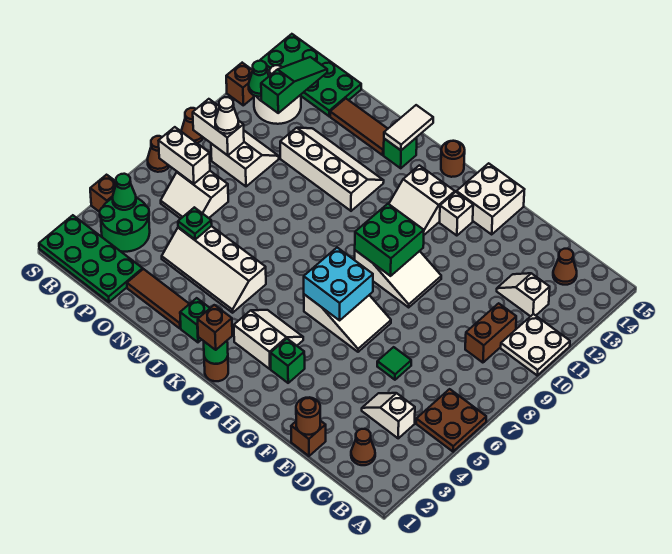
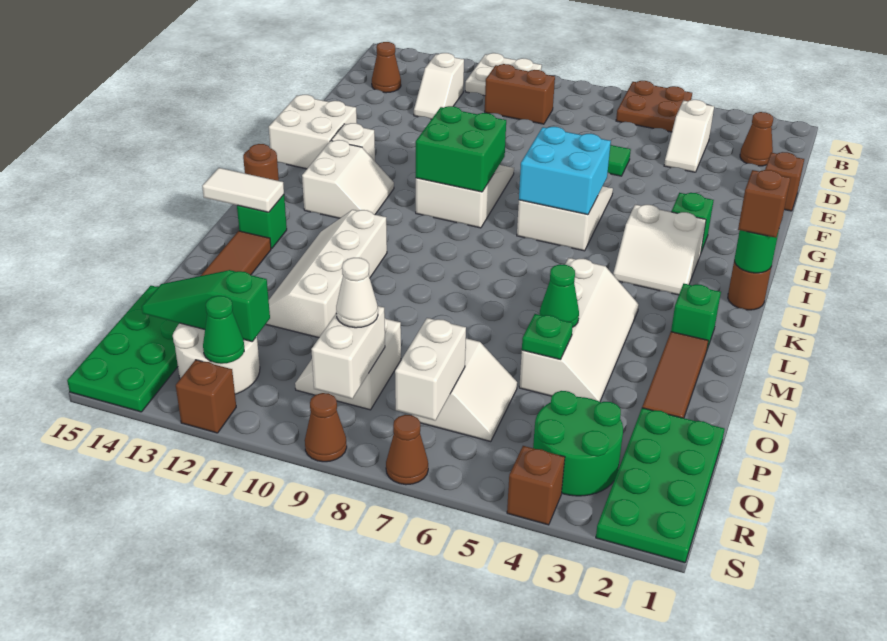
brown 1x1 round brick [296,397,320,435] -> none
white 2x2 slope [234,310,303,369] -> white 2x2 slope turned to [613,205,706,295]
green 1x1 cone [113,174,136,210] -> green 1x1 cone moved to [540,264,579,327]

